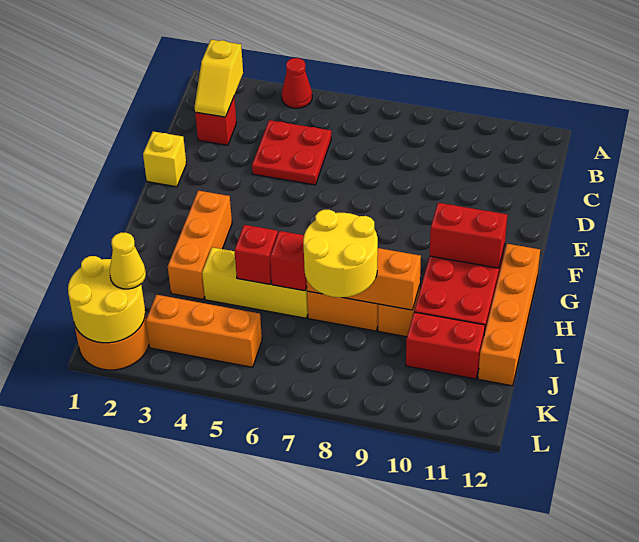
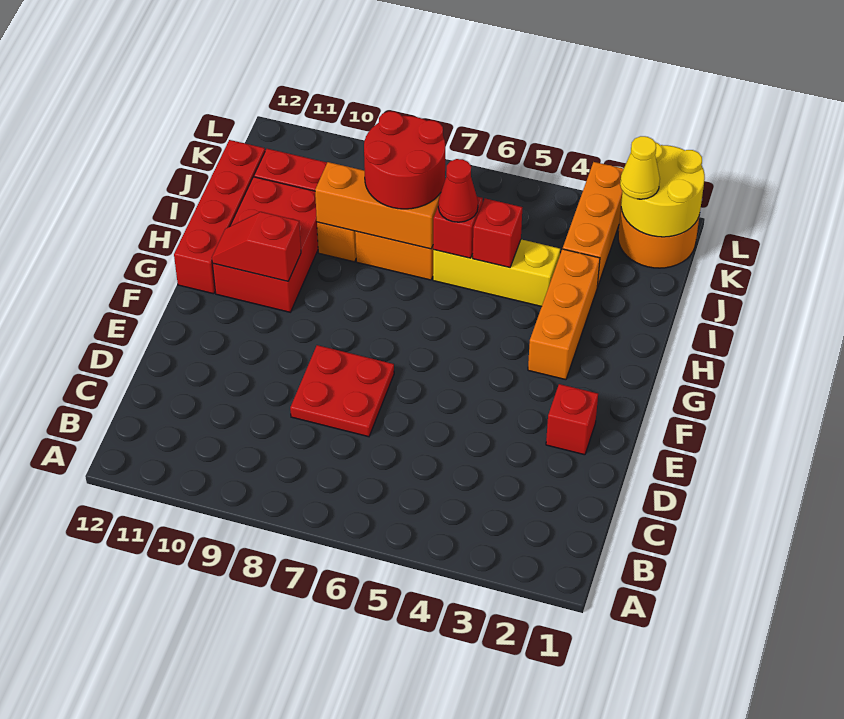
red 1x1 cone [282,58,312,108] -> red 1x1 cone moved to [438,159,478,222]
yellow 1x2 slope [195,40,243,117] -> none
red 1x1 brick [195,97,236,145] -> red 1x1 brick moved to [546,384,598,455]
red 2x2 plate [252,120,331,185] -> red 2x2 plate moved to [290,345,394,437]
yellow 1x1 brick [143,131,186,187] -> none
red 1x2 brick [430,203,507,268] -> red 1x2 slope [212,212,301,281]
orange 1x4 brick [478,244,540,386] -> red 1x4 brick [174,140,265,294]
yellow 2x2 round brick [303,210,378,298] -> red 2x2 round brick [364,111,445,209]
orange 1x3 brick [146,295,262,367] -> orange 1x3 brick turned to [563,162,624,287]

